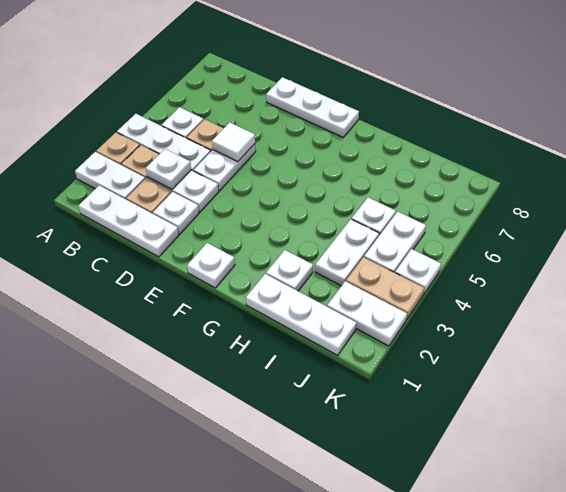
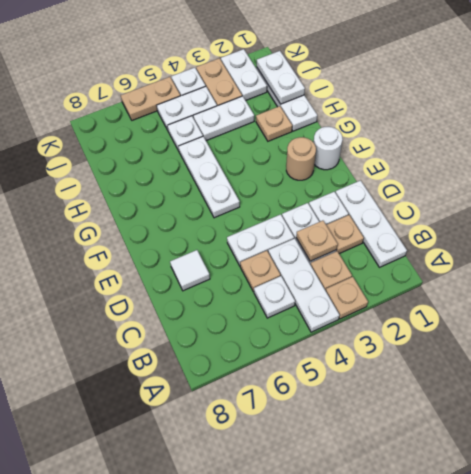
white 1x2 plate [75,152,145,199] -> white 1x2 plate moved to [257,51,305,104]
white 1x1 plate [146,149,191,189] -> tan 1x1 plate [296,221,338,261]
white 1x1 tile [212,122,255,162] -> white 1x1 tile moved to [170,250,210,291]
white 1x3 plate [266,77,359,137] -> white 1x3 plate moved to [178,137,240,218]
white 1x1 plate [187,243,235,288] -> white 1x1 round brick [313,127,343,170]
none -> tan 1x1 round brick [286,137,316,180]
white 1x1 plate [266,250,313,291] -> tan 1x1 plate [256,106,292,141]
none -> tan 1x2 plate [121,77,180,120]

